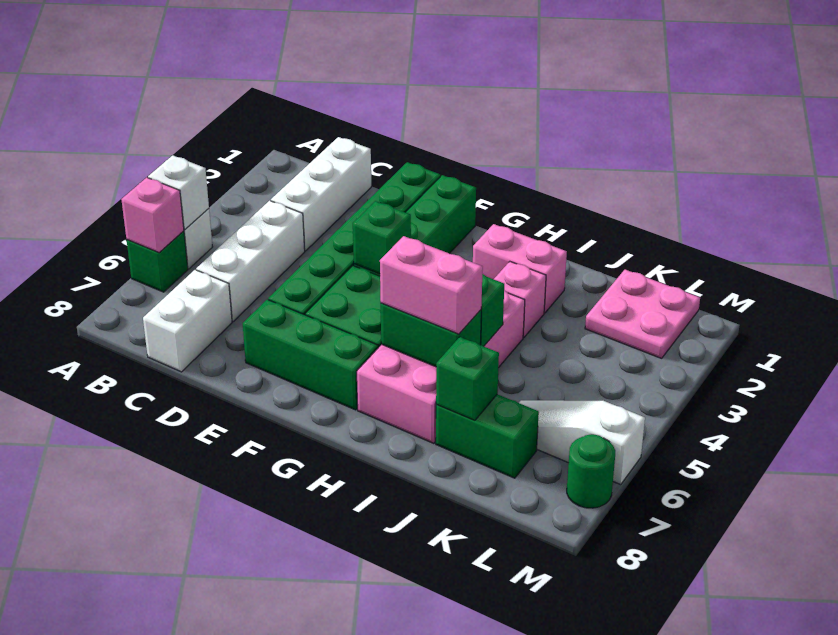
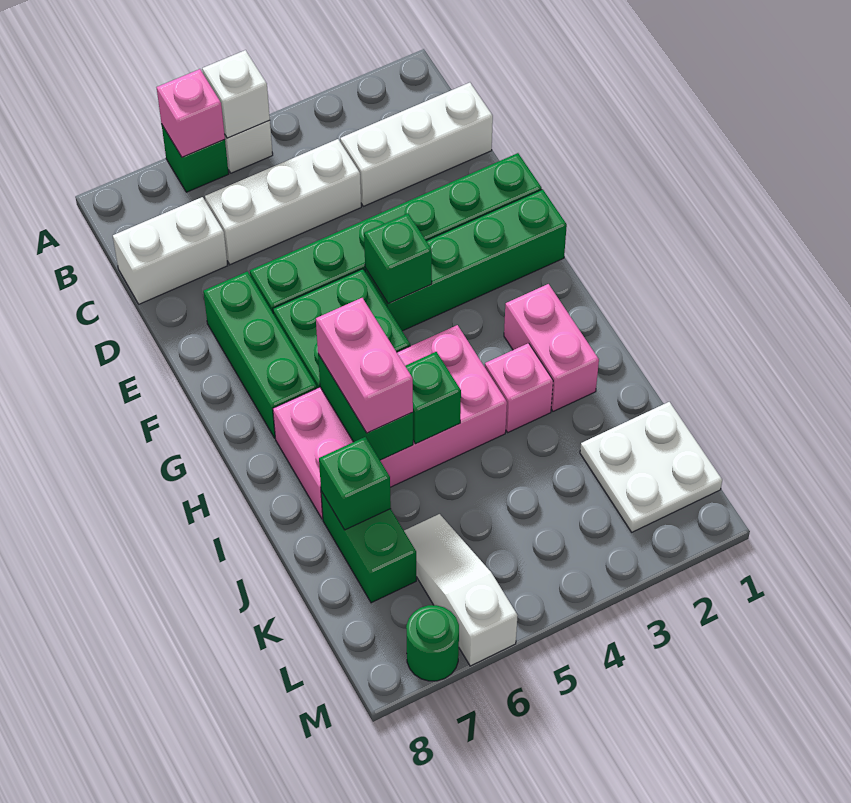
pink 2x2 plate [585,270,700,358] -> white 2x2 plate [580,402,722,532]

